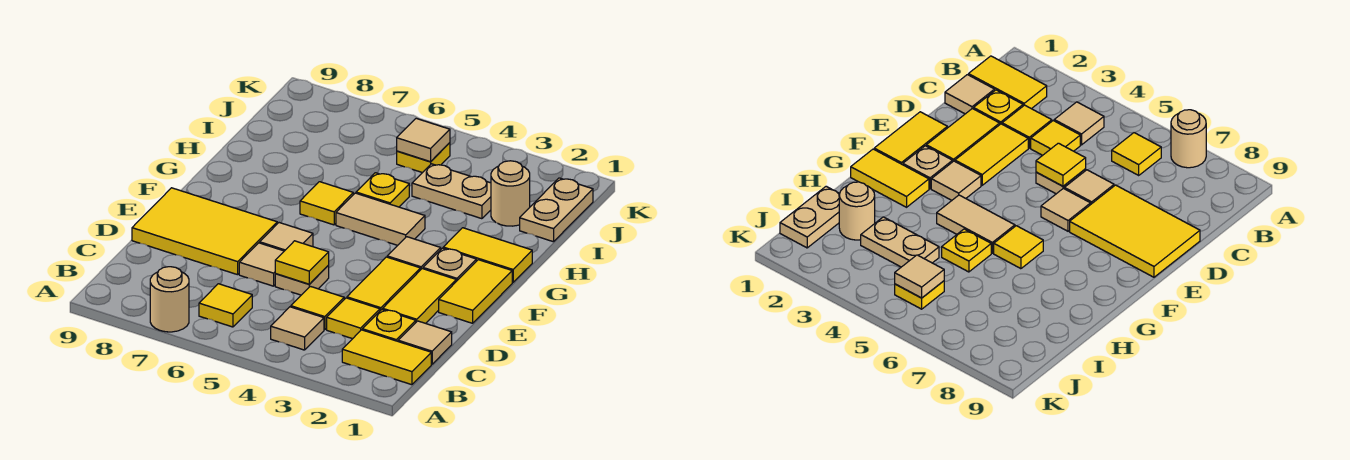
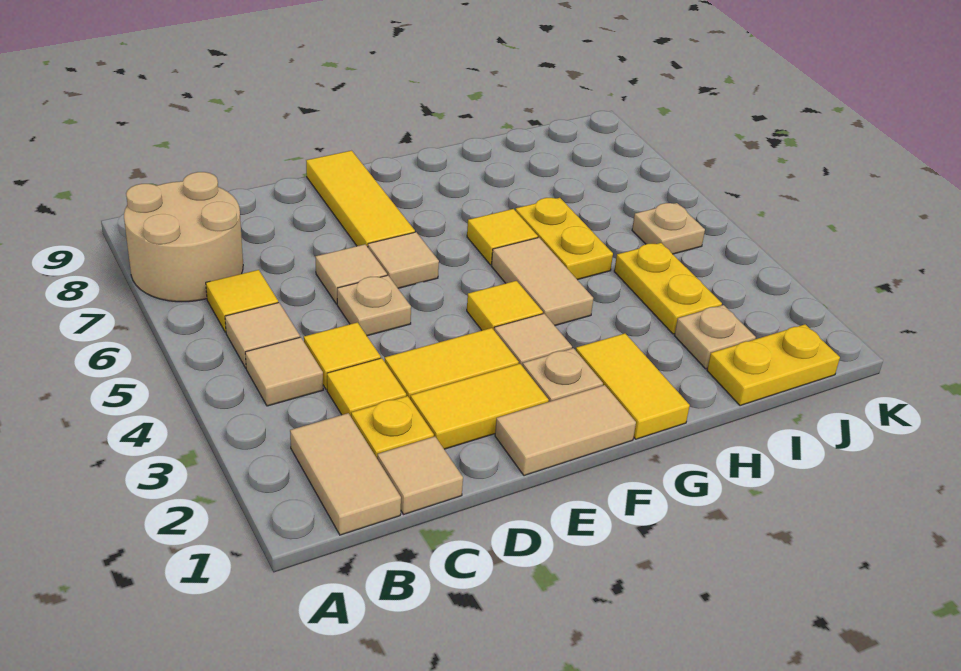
tan 1x1 round brick [150,267,189,332] -> tan 2x2 round brick [124,172,243,302]
yellow 1x2 tile [342,330,431,385] -> tan 1x2 tile [290,413,401,535]
yellow 1x1 tile [275,241,329,284] -> yellow 1x1 tile moved to [467,281,543,330]
yellow 2x3 tile [132,188,277,275] -> yellow 1x3 tile [306,151,415,247]
yellow 1x2 tile [439,260,512,323] -> tan 1x2 tile [495,385,636,476]
yellow 1x1 plate [356,173,409,207] -> yellow 1x2 plate [516,198,613,280]
tan 1x2 plate [520,178,593,242] -> yellow 1x2 plate [707,324,840,406]
tan 1x1 round brick [491,161,530,226] -> tan 1x1 plate [674,305,756,369]
tan 1x2 plate [412,164,491,219] -> yellow 1x2 plate [614,243,722,334]
yellow 1x1 plate [397,143,450,173] -> tan 1x1 plate [632,203,705,254]
tan 1x1 tile [397,118,450,162] -> tan 1x1 tile moved to [225,303,300,368]

